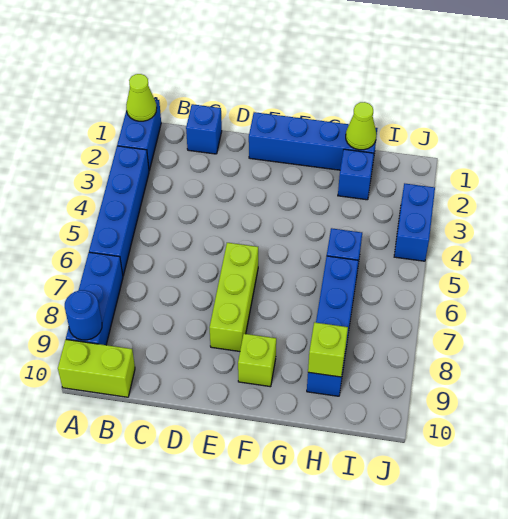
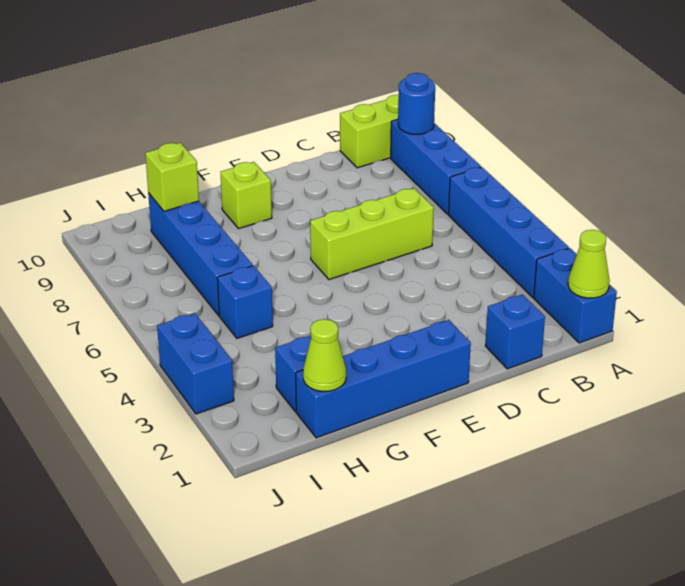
lime 1x3 brick [210,243,258,351] -> lime 1x3 brick turned to [310,188,434,279]

